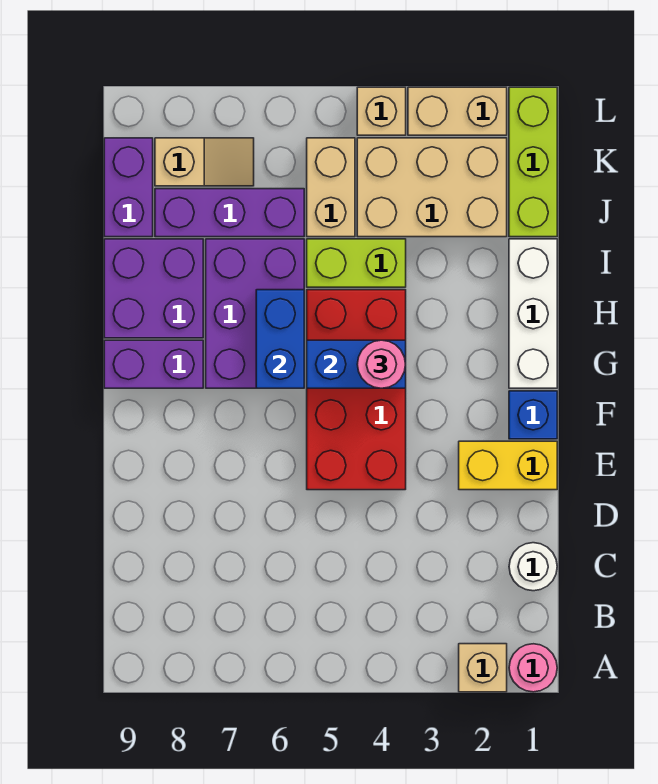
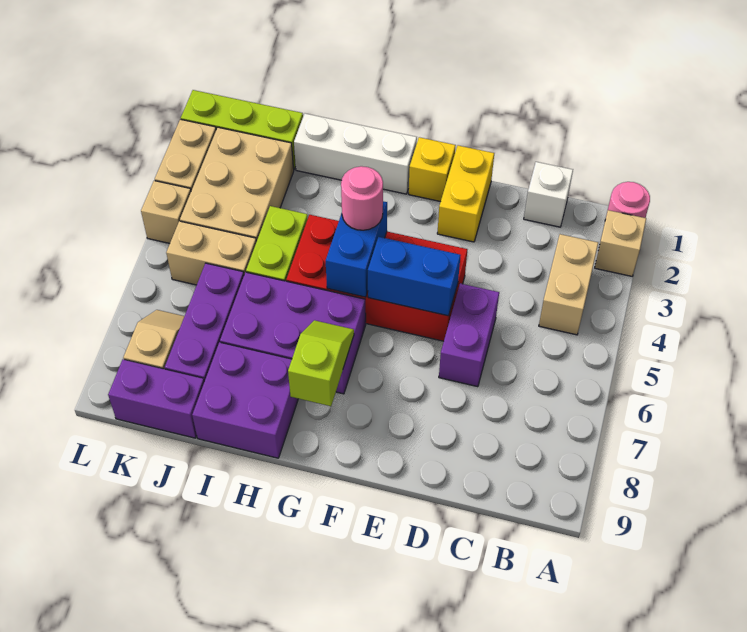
none -> tan 1x2 brick [539,234,598,335]
white 1x1 round brick [509,543,557,591] -> white 1x1 brick [524,162,573,227]
blue 1x1 brick [509,391,557,439] -> yellow 1x1 brick [409,137,456,202]
blue 1x2 brick [256,290,304,388] -> blue 1x2 brick moved to [368,237,461,316]
none -> lime 1x2 slope [288,320,354,406]
purple 1x2 brick [104,340,203,388] -> purple 1x2 brick moved to [439,283,499,387]

